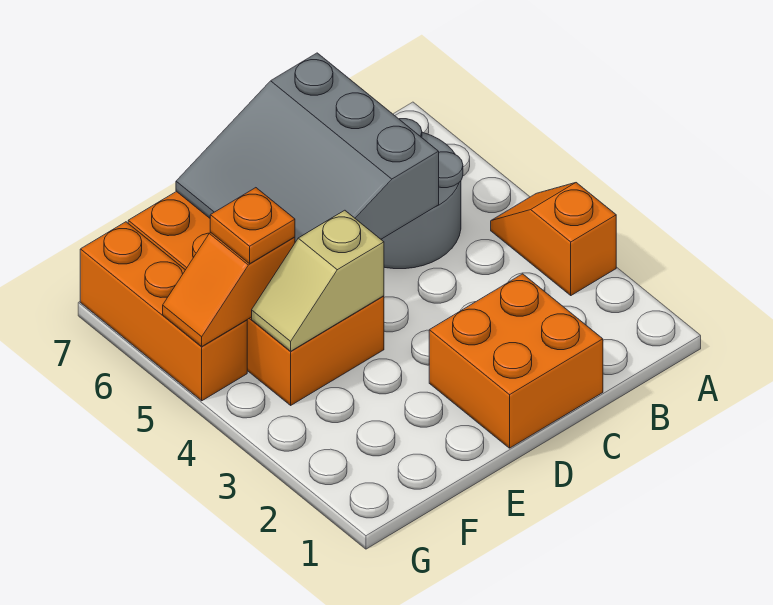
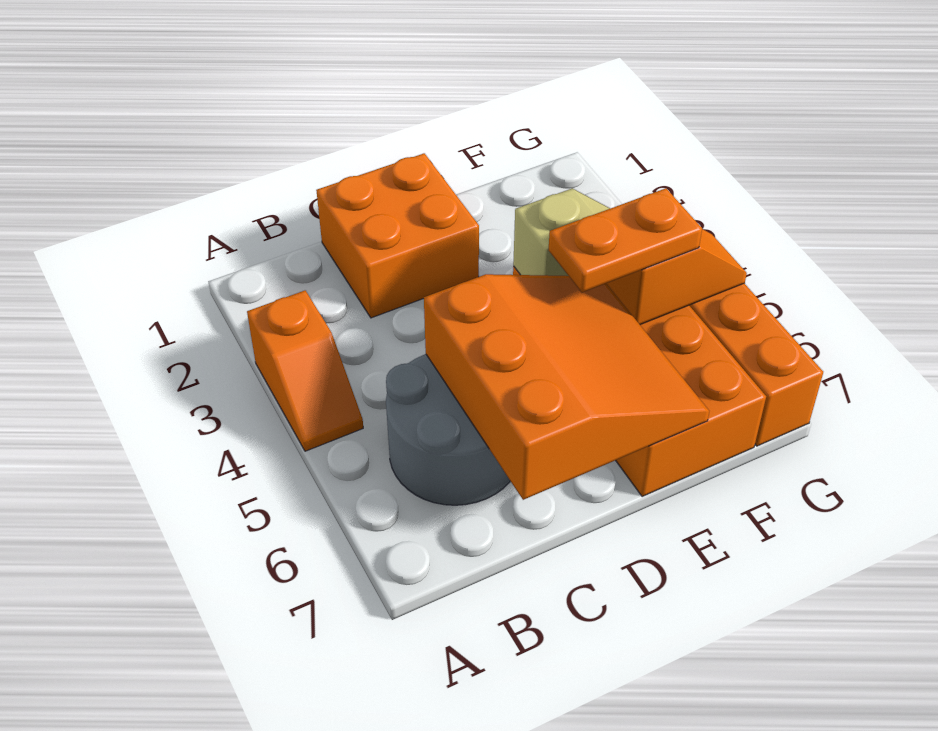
grey 3x3 slope [176,53,439,242] -> orange 3x3 slope [424,274,709,500]
orange 1x1 plate [210,188,295,264] -> orange 1x2 plate [549,188,702,293]

